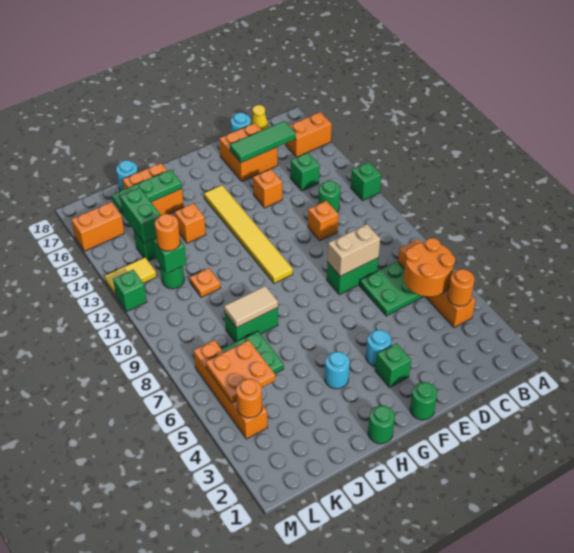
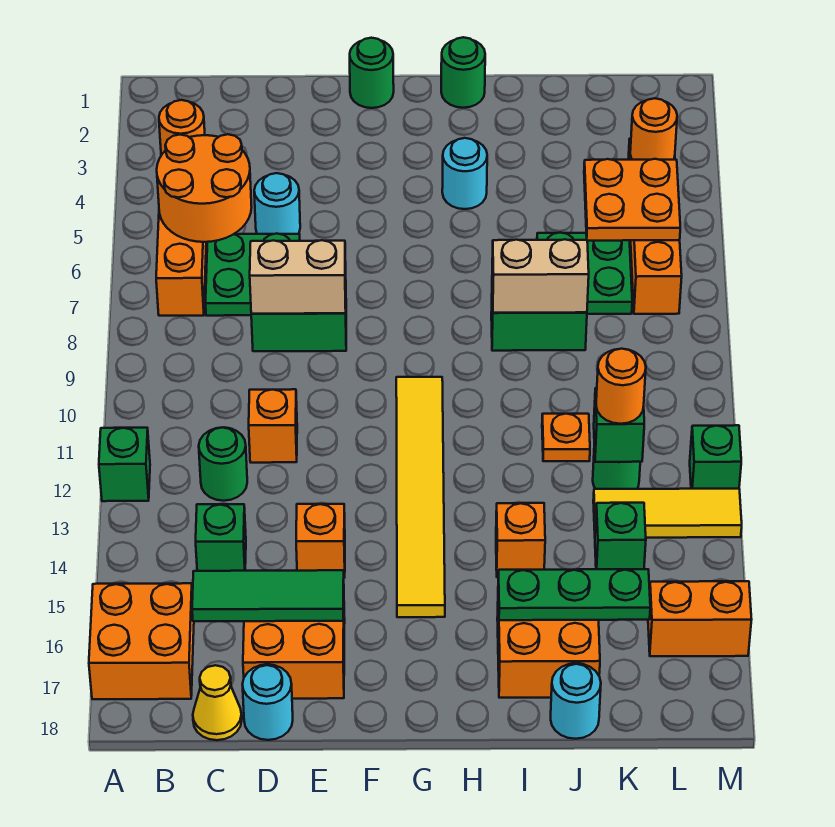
orange 1x2 brick [286,112,332,157] -> orange 2x2 brick [89,583,194,699]
green 1x1 brick [375,343,411,388] -> none
cyan 1x1 round brick [366,330,391,366] -> cyan 1x1 round brick moved to [254,173,300,234]
tan 1x2 tile [224,286,278,328] -> tan 1x2 brick [492,239,589,313]
green 1x2 brick [120,188,161,243] -> none
yellow 1x2 tile [105,258,157,296] -> yellow 1x3 tile [593,489,742,538]

